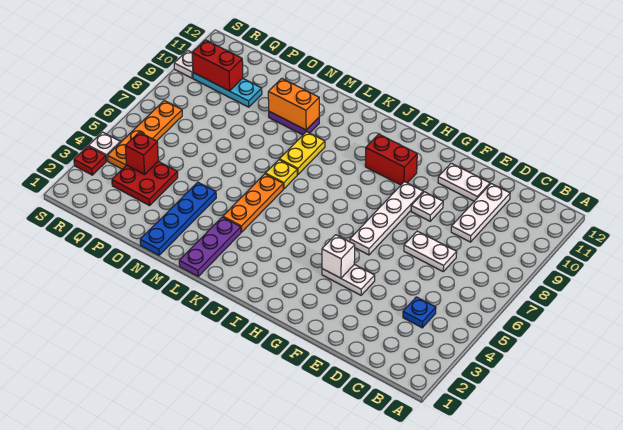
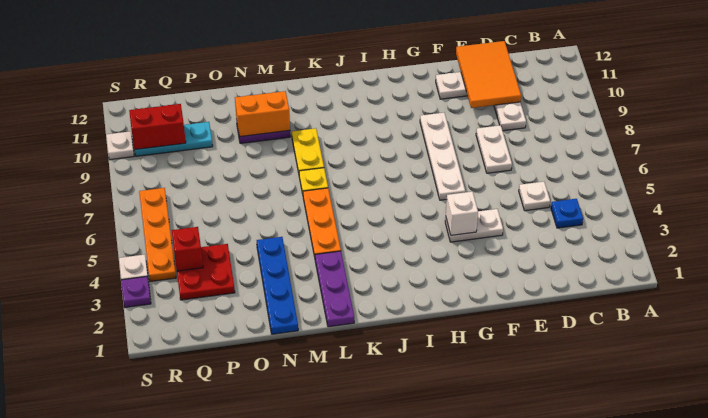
white 1x2 plate [404,231,457,271] -> white 1x2 plate turned to [476,125,512,173]
none -> orange 2x3 tile [456,41,521,108]
white 1x1 plate [411,192,443,221] -> white 1x1 plate moved to [519,182,550,211]
red 1x2 brick [365,134,417,185] -> none
red 1x1 plate [74,146,106,175] -> purple 1x1 plate [121,276,151,307]

